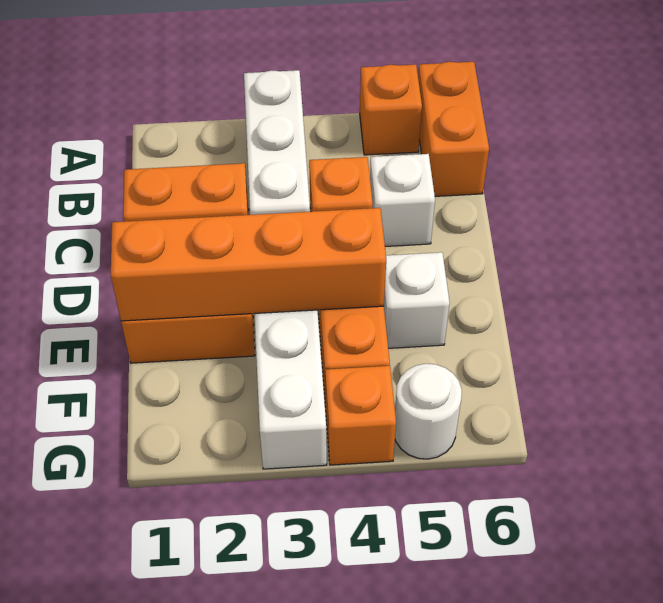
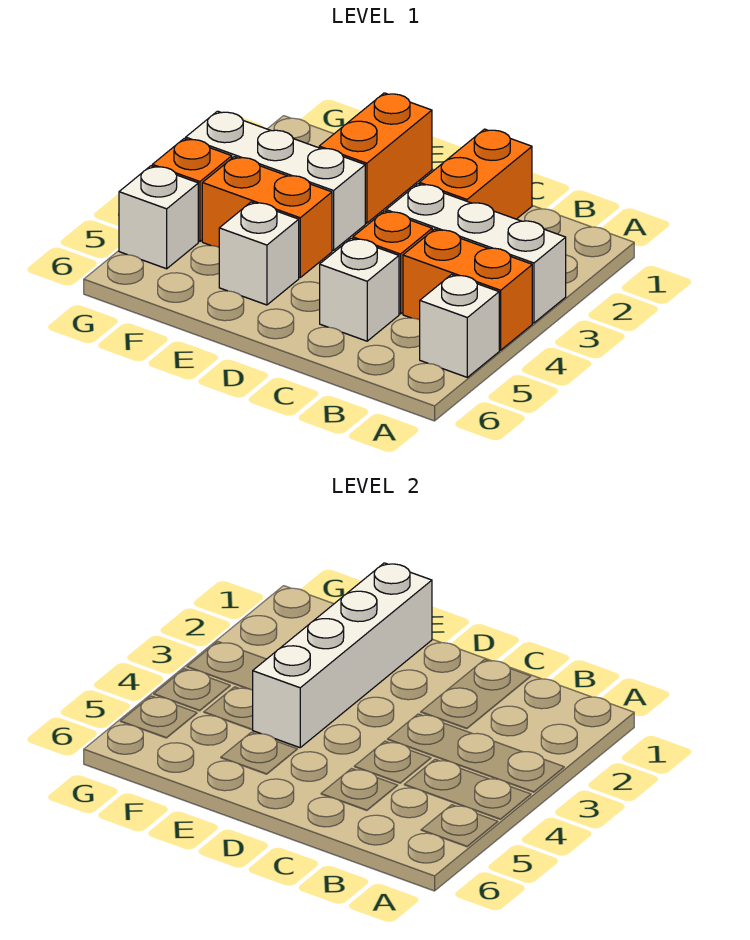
orange 1x1 brick [360,64,422,155] -> white 1x1 brick [420,275,499,377]
orange 1x2 brick [418,62,489,196] -> orange 1x2 brick moved to [403,229,532,350]
orange 1x4 brick [111,208,386,321] -> white 1x4 brick [253,563,432,748]
white 1x1 round brick [395,364,462,459] -> white 1x1 brick [119,166,198,269]

